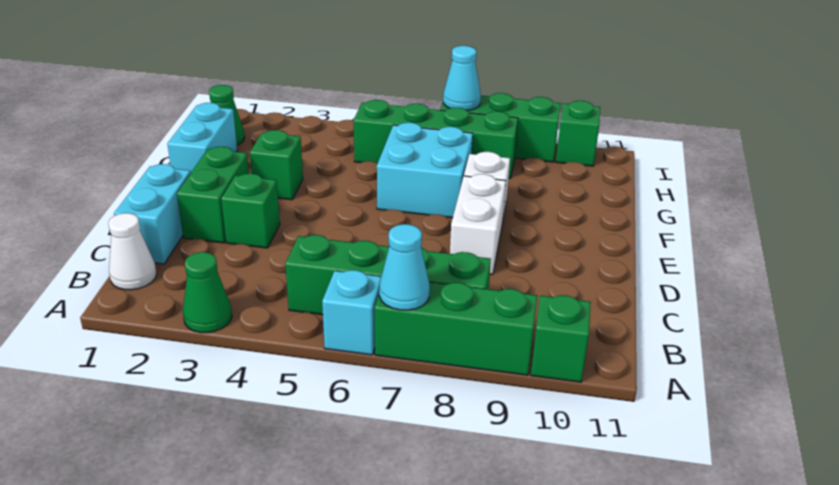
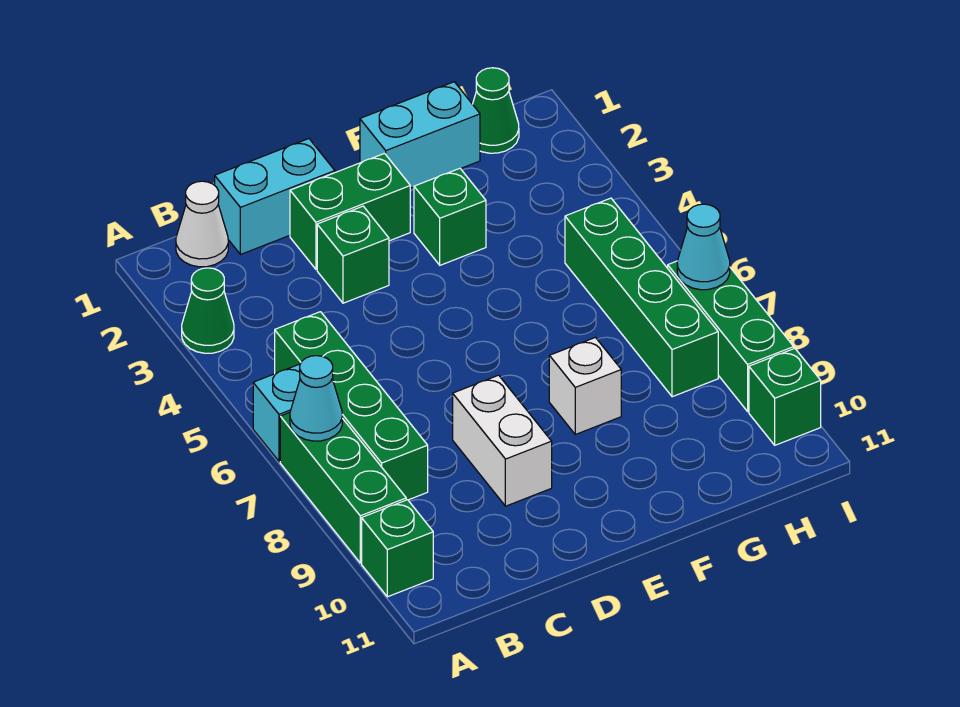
white 1x2 brick [450,174,506,275] -> white 1x2 brick turned to [453,375,552,506]
cyan 2x2 brick [377,123,473,218] -> none

